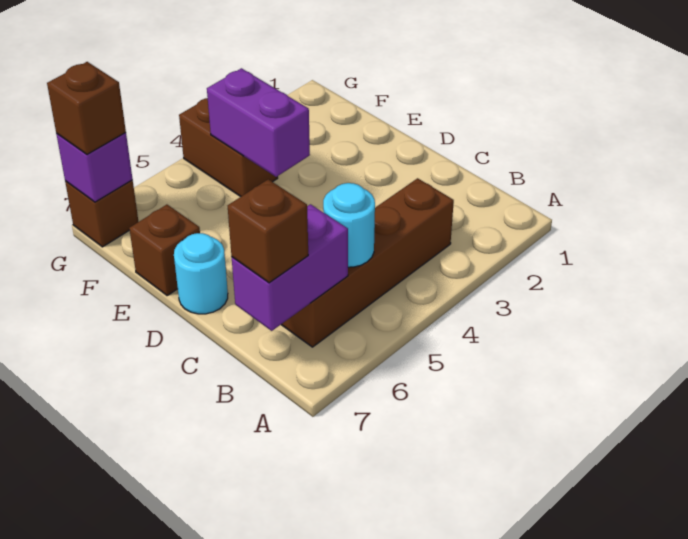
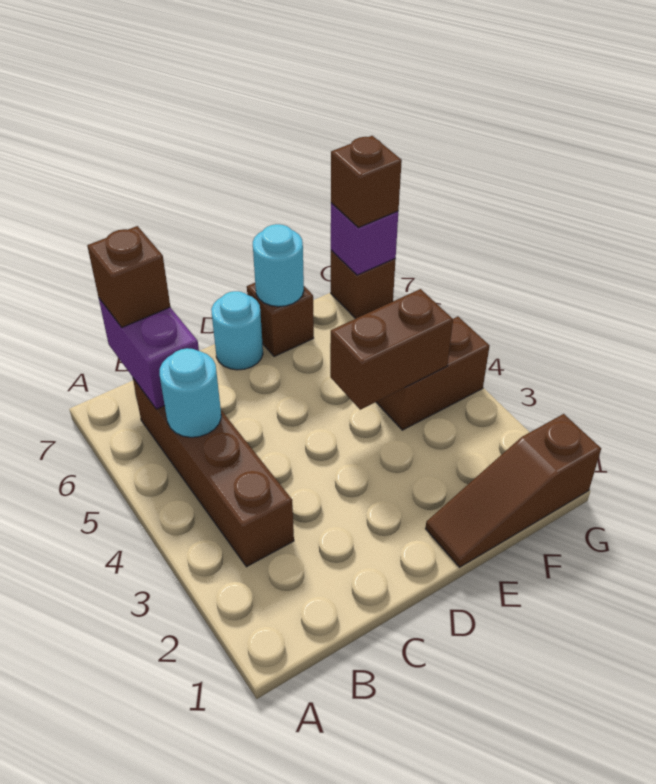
none -> brown 1x3 slope [426,414,601,567]
purple 1x2 brick [207,68,310,177] -> brown 1x2 brick [330,289,453,410]
none -> cyan 1x1 round brick [253,224,304,307]

